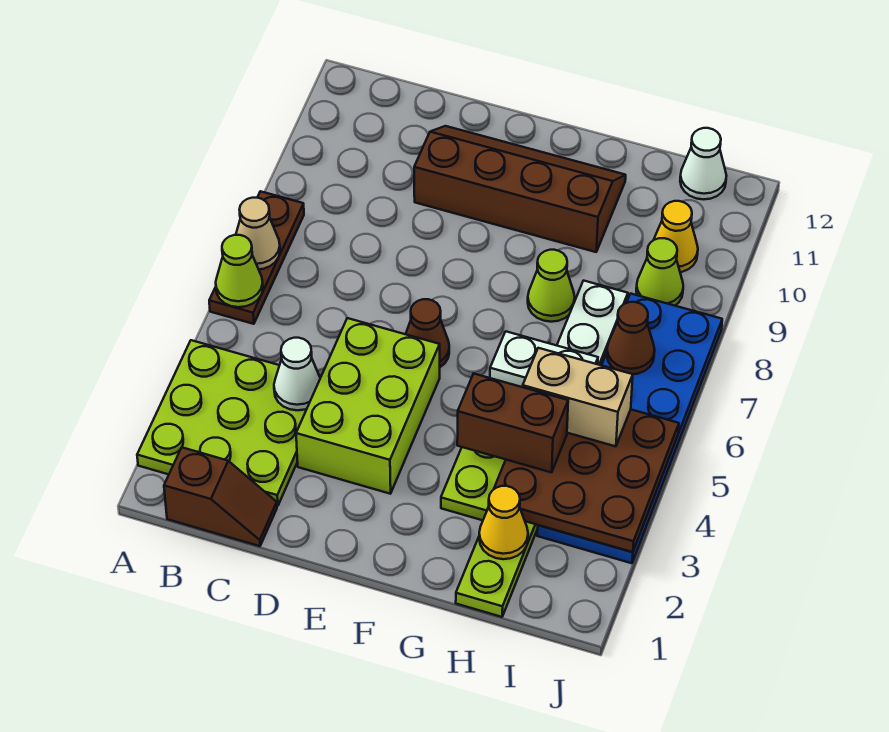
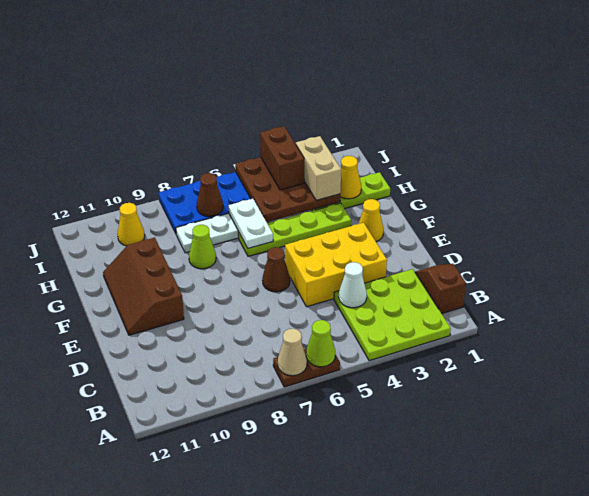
brown 1x3 plate [209,191,304,324] -> brown 1x2 plate [273,348,340,387]
lime 2x3 brick [296,318,440,494] -> yellow 2x3 brick [285,223,387,307]
brown 2x4 slope [414,126,626,252] -> brown 2x3 slope [103,238,184,335]
none -> yellow 1x1 cone [359,199,384,242]
brown 1x2 brick [457,374,568,472] -> brown 1x2 brick moved to [260,126,304,190]
tan 1x2 brick [523,348,633,446] -> tan 1x2 brick moved to [296,136,341,200]
lime 1x1 cone [636,238,683,306] -> none
white 1x1 cone [680,128,726,199] -> none

